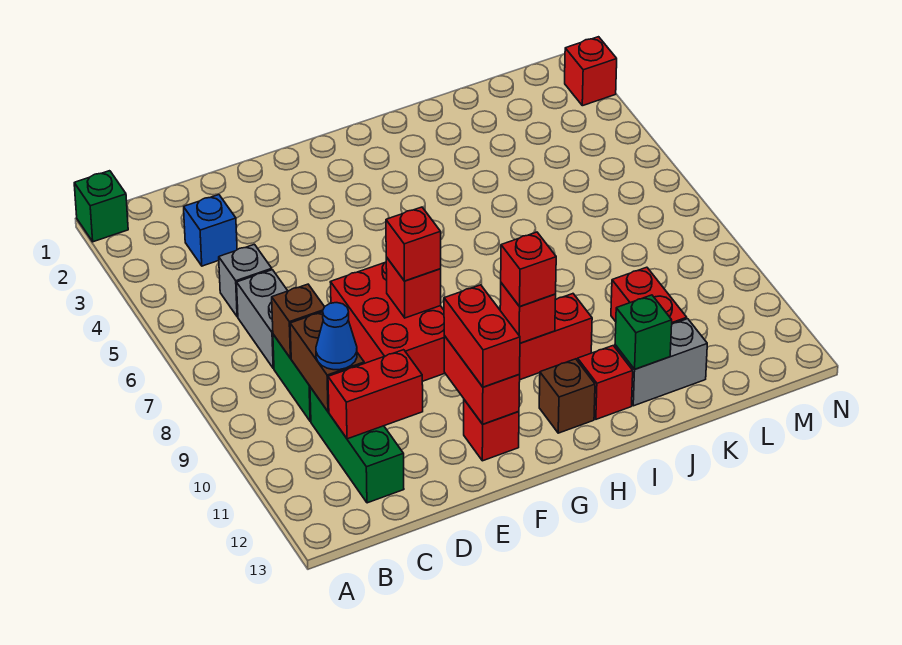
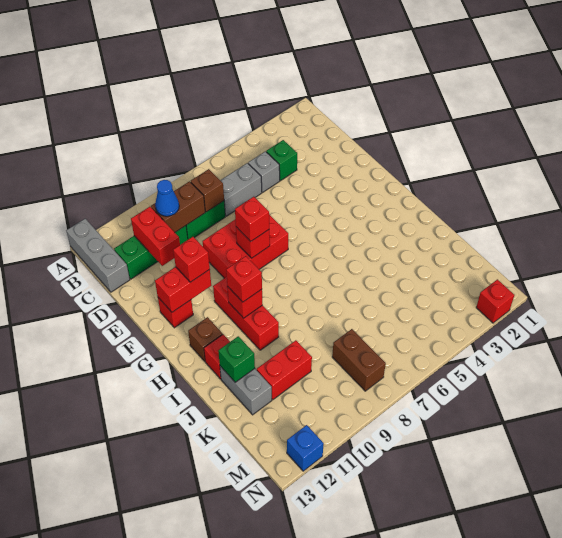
green 1x1 brick [74,171,128,242] -> green 1x1 brick moved to [266,140,297,181]
none -> grey 1x3 brick [66,219,130,292]
blue 1x1 brick [184,195,237,266] -> blue 1x1 brick moved to [287,425,324,471]
red 1x2 brick [444,285,520,387] -> red 1x1 brick [173,237,210,282]
none -> brown 1x2 brick [332,329,386,391]

